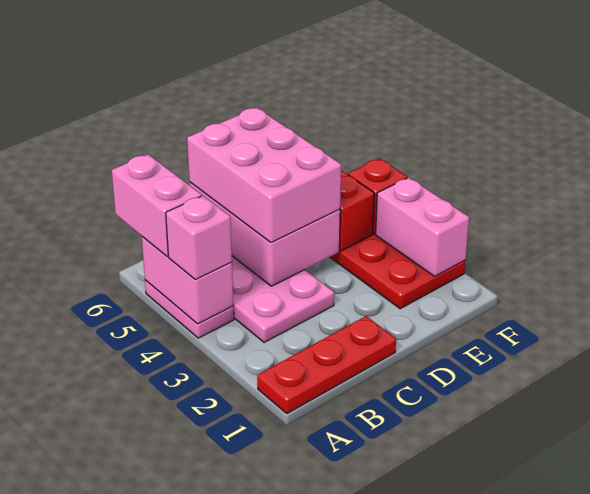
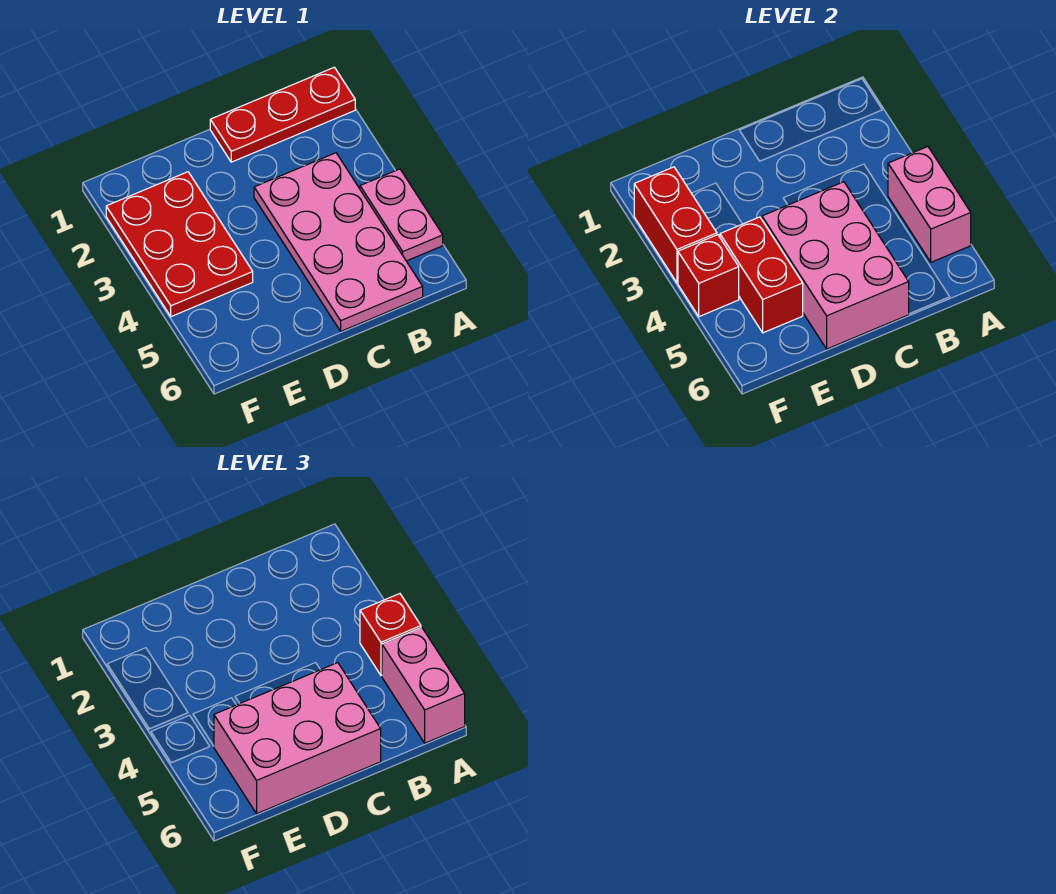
pink 1x1 brick [166,196,232,280] -> red 1x1 brick [360,594,421,675]
pink 2x3 brick [187,108,341,243] -> pink 2x3 brick turned to [214,663,381,814]
pink 1x2 brick [376,178,469,276] -> red 1x2 brick [634,167,717,283]

